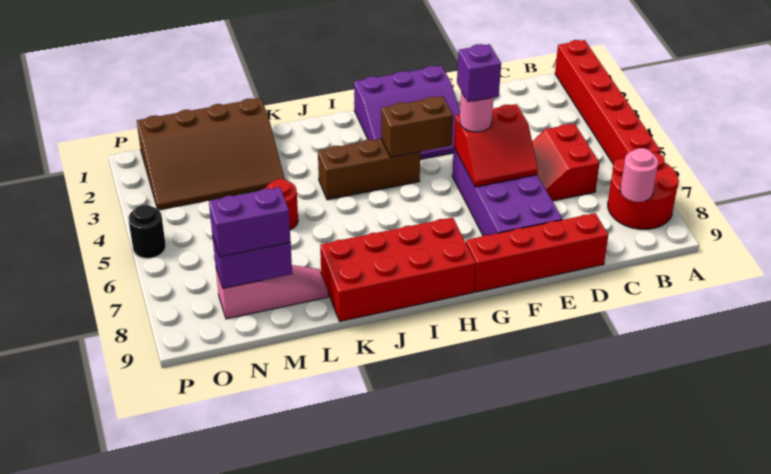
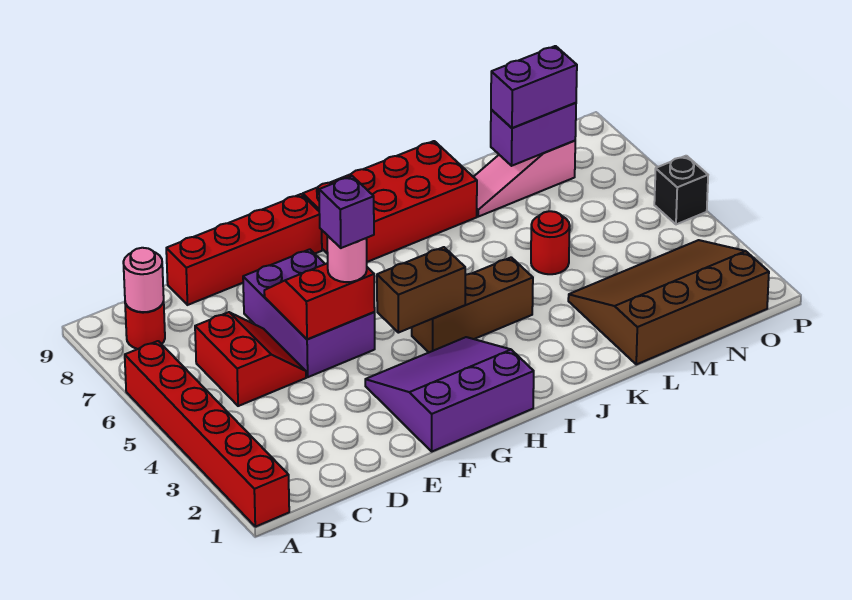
red 2x2 round brick [608,152,679,229] -> red 1x1 round brick [125,302,165,349]
purple 2x4 brick [452,148,562,236] -> purple 2x3 brick [243,249,375,377]
black 1x1 round brick [128,205,166,258] -> black 1x1 brick [654,156,708,224]

